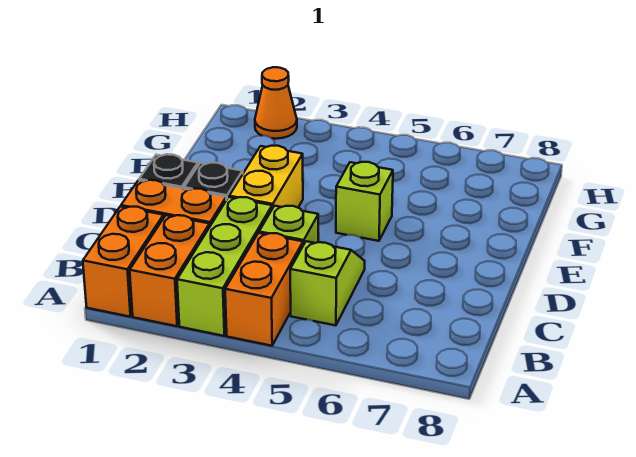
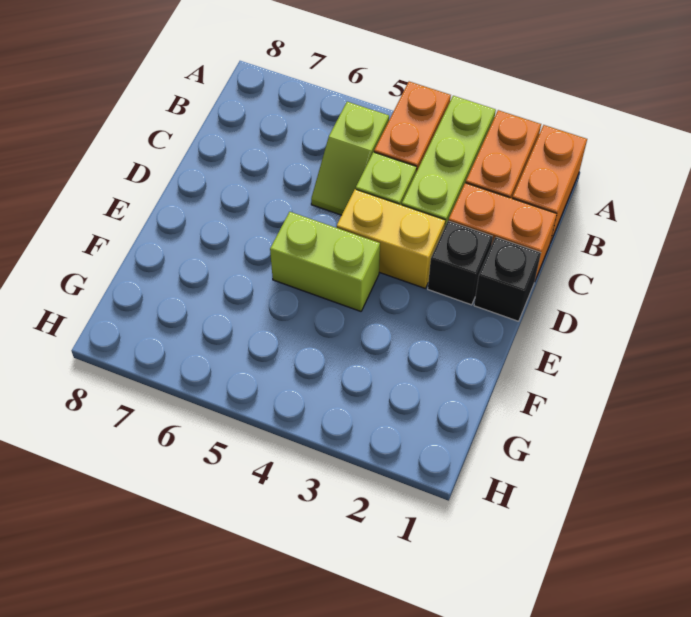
yellow 1x2 brick [229,146,303,209] -> yellow 1x2 brick turned to [337,189,445,288]
lime 1x1 brick [336,162,393,241] -> lime 1x2 brick [270,212,380,311]
orange 1x1 cone [255,67,297,139] -> none

